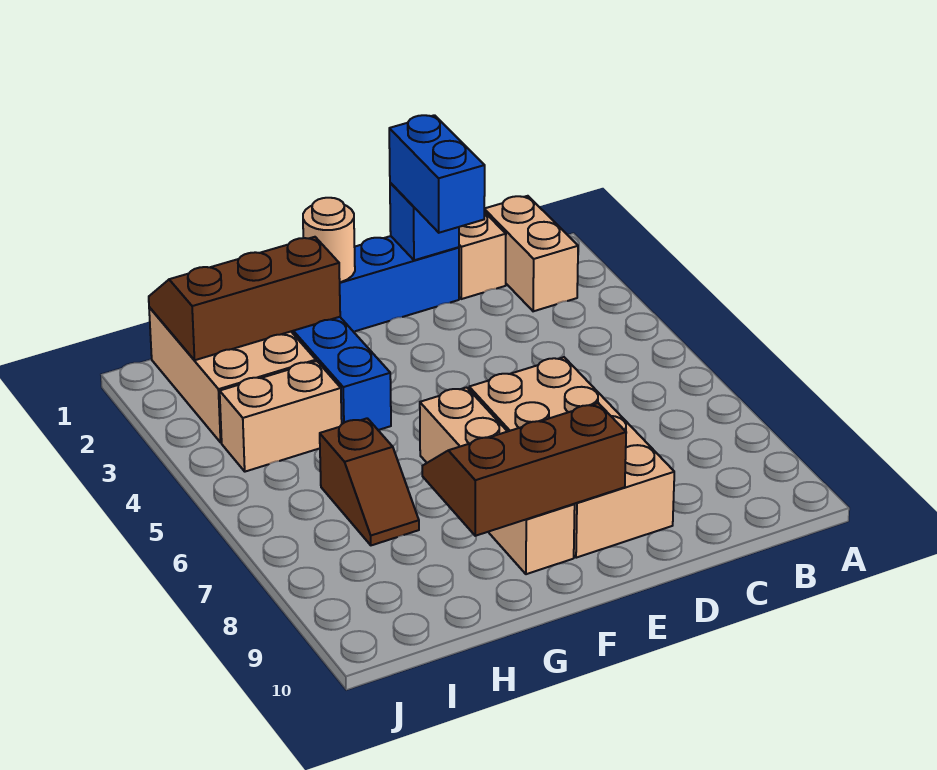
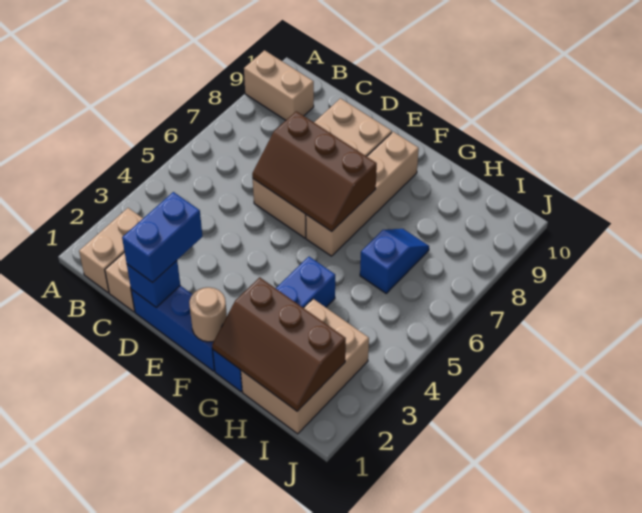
brown 2x3 slope [422,403,626,536] -> brown 2x3 slope moved to [252,111,377,231]
tan 1x2 brick [220,361,342,472] -> tan 1x2 brick moved to [244,50,314,120]
brown 1x2 slope [320,418,419,545] -> blue 1x2 slope [360,229,429,293]

